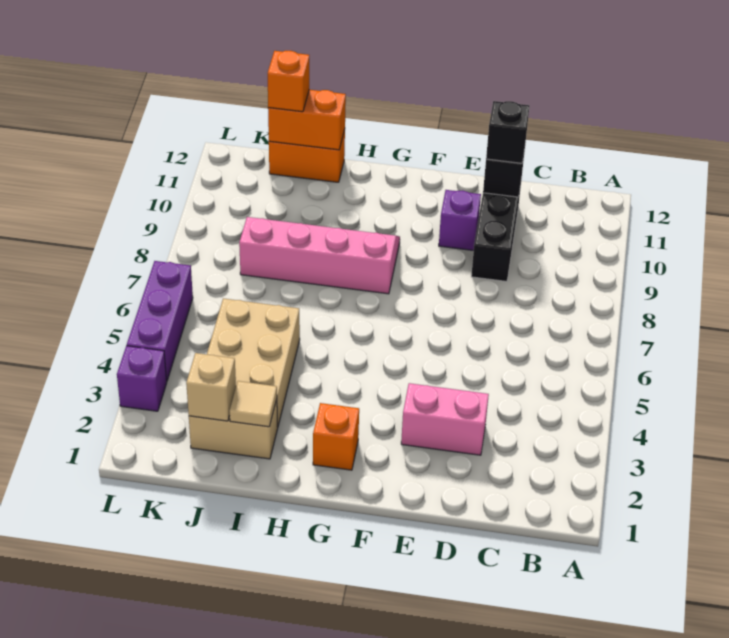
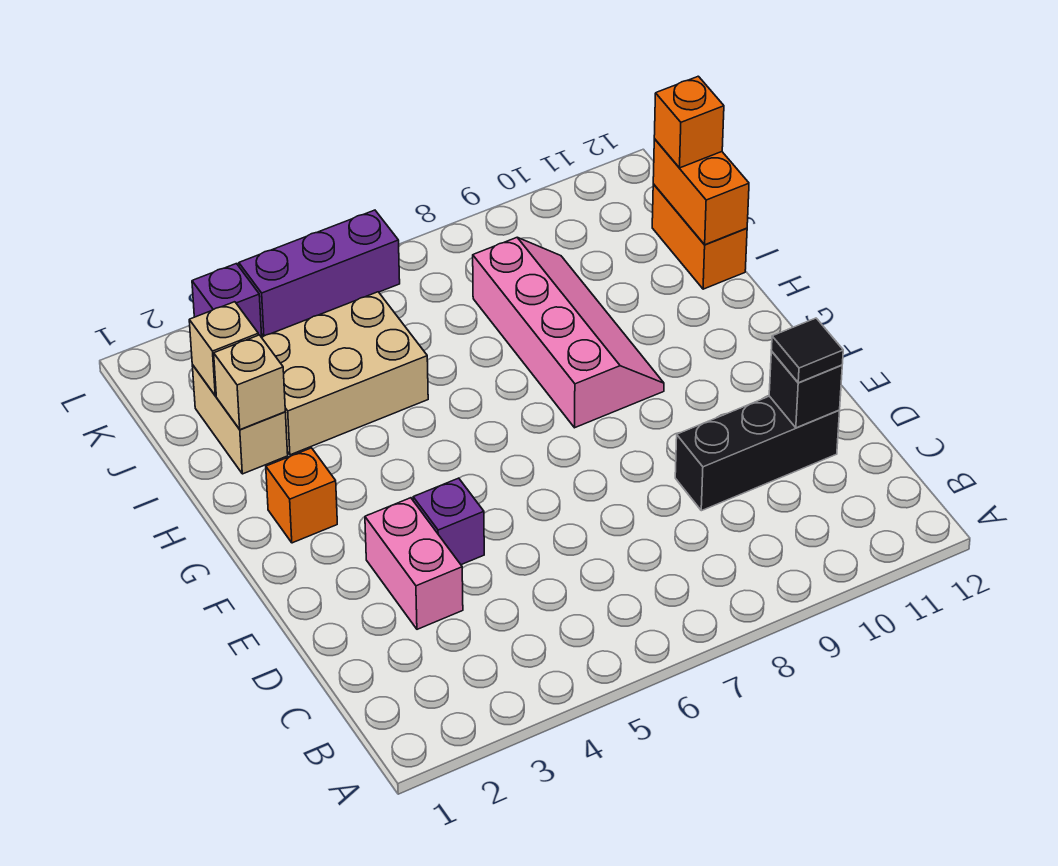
black 1x1 brick [486,101,529,163] -> black 1x1 tile [771,318,843,383]
purple 1x1 brick [439,190,481,251] -> purple 1x1 brick moved to [413,478,484,565]
tan 1x1 tile [230,381,277,427] -> tan 1x1 brick [214,335,285,430]

